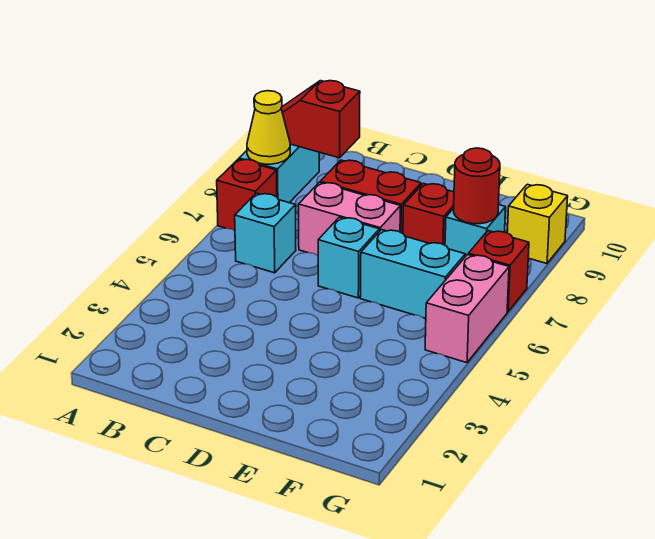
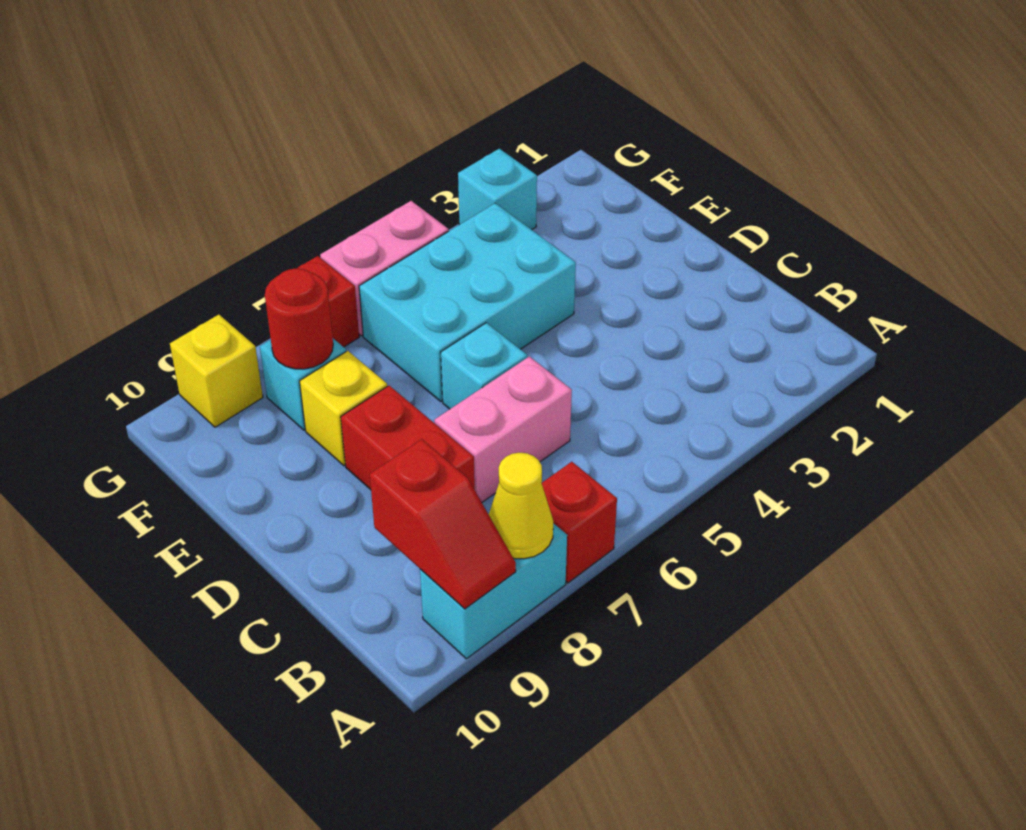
cyan 1x1 brick [235,193,296,273] -> cyan 1x1 brick moved to [458,149,537,230]
pink 1x2 brick [299,182,400,255] -> pink 1x2 brick turned to [434,356,572,502]
cyan 1x2 brick [360,230,465,318] -> cyan 2x3 brick [359,203,576,401]
red 1x1 brick [403,183,454,245] -> yellow 1x1 brick [300,351,387,466]

